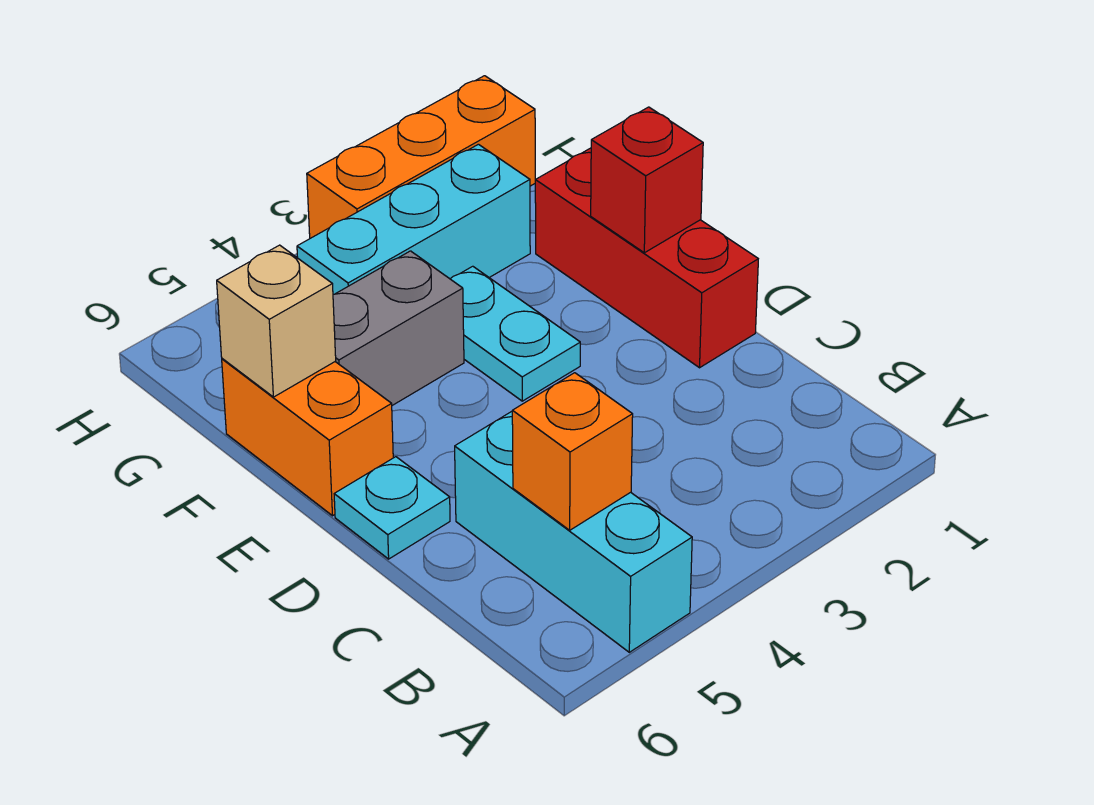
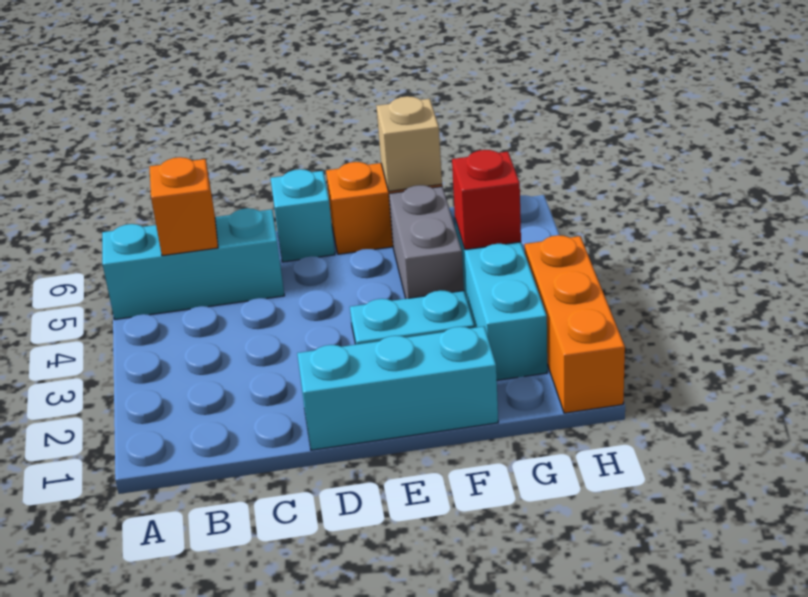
red 1x3 brick [535,148,758,368] -> cyan 1x3 brick [297,327,498,450]
cyan 1x1 plate [334,457,450,559] -> cyan 1x1 brick [271,169,335,262]
red 1x1 brick [591,107,703,253] -> red 1x1 brick moved to [452,150,521,250]

